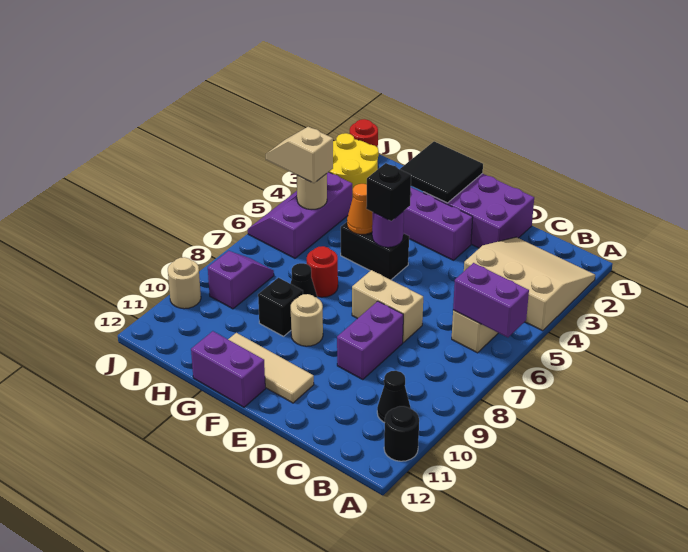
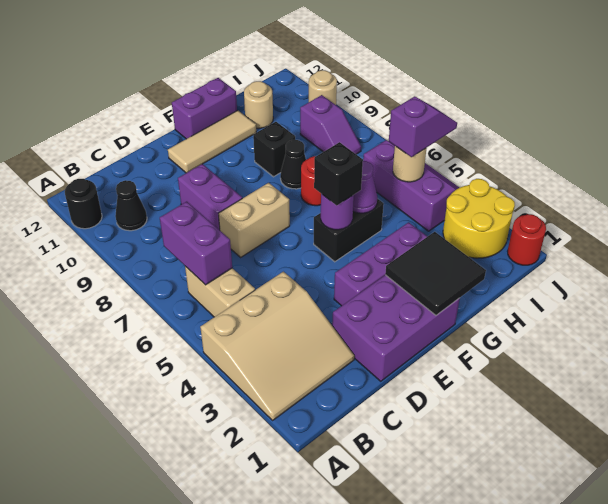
purple 1x2 brick [453,263,529,337] -> purple 1x2 brick turned to [160,202,232,285]
tan 1x1 round brick [291,294,323,346] -> tan 1x1 round brick moved to [244,81,273,128]
orange 1x1 cone [347,184,373,235] -> purple 1x1 cone [353,161,377,213]
tan 1x2 slope [266,127,333,183] -> purple 1x2 slope [389,96,457,157]

